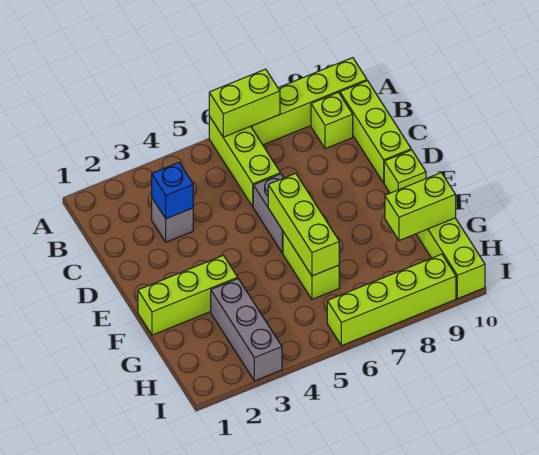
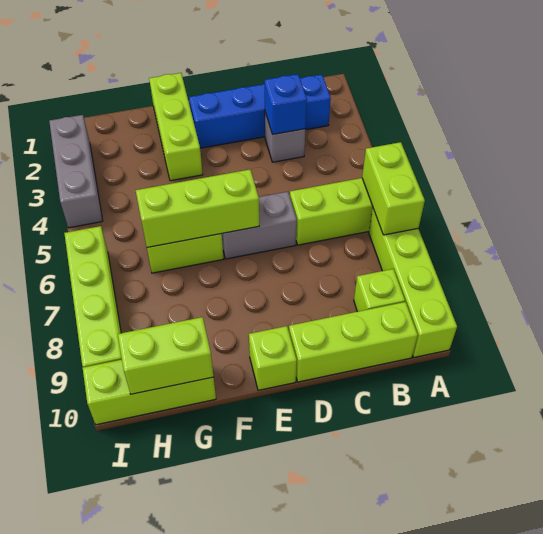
none -> blue 1x4 brick [189,74,331,148]
grey 1x3 brick [211,279,282,381] -> grey 1x3 brick turned to [49,115,103,228]
lime 1x2 brick [385,173,456,241] -> lime 1x2 brick turned to [118,317,214,394]

